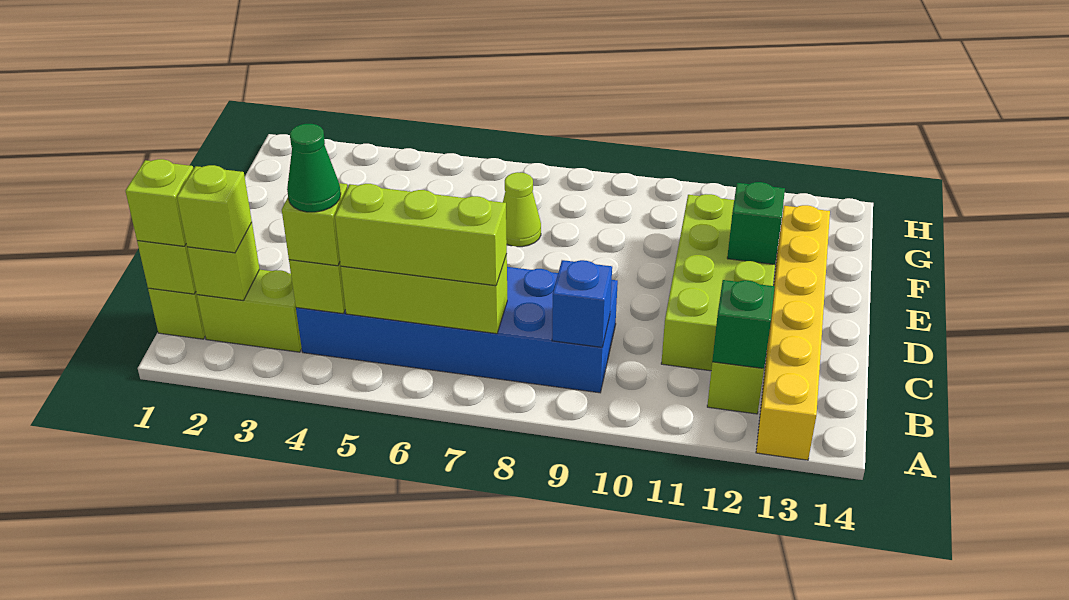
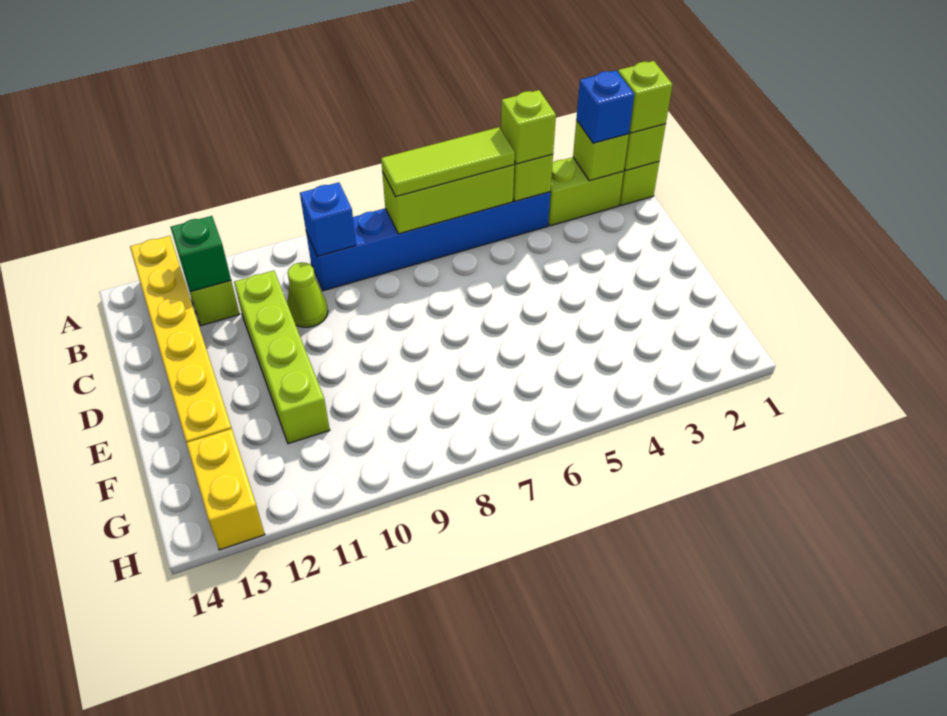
lime 1x1 brick [177,165,252,253] -> blue 1x1 brick [576,71,634,143]
blue 2x6 brick [296,267,618,393] -> blue 1x6 brick [306,192,550,291]
green 1x1 cone [287,124,341,212] -> none
lime 1x3 brick [335,184,507,286] -> lime 1x3 tile [381,127,515,196]
lime 2x4 brick [661,194,775,371] -> lime 1x4 brick [234,271,330,444]
green 1x1 brick [727,182,785,264] -> none
lime 1x1 cone [503,172,541,247] -> lime 1x1 cone moved to [287,262,328,327]
none -> yellow 1x2 brick [186,429,265,550]

